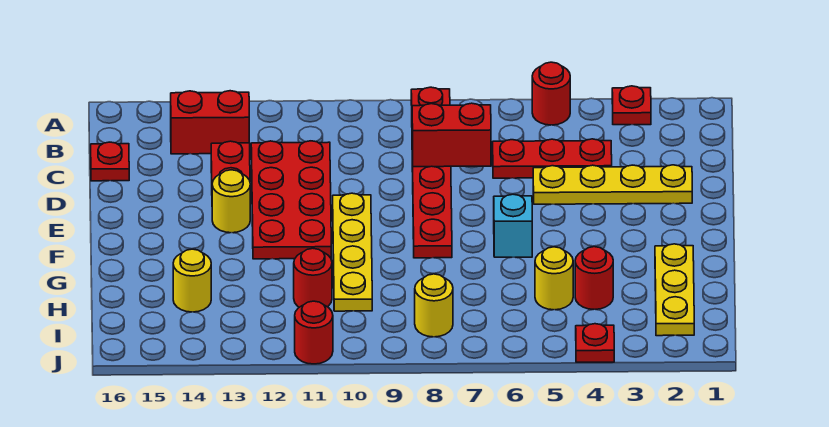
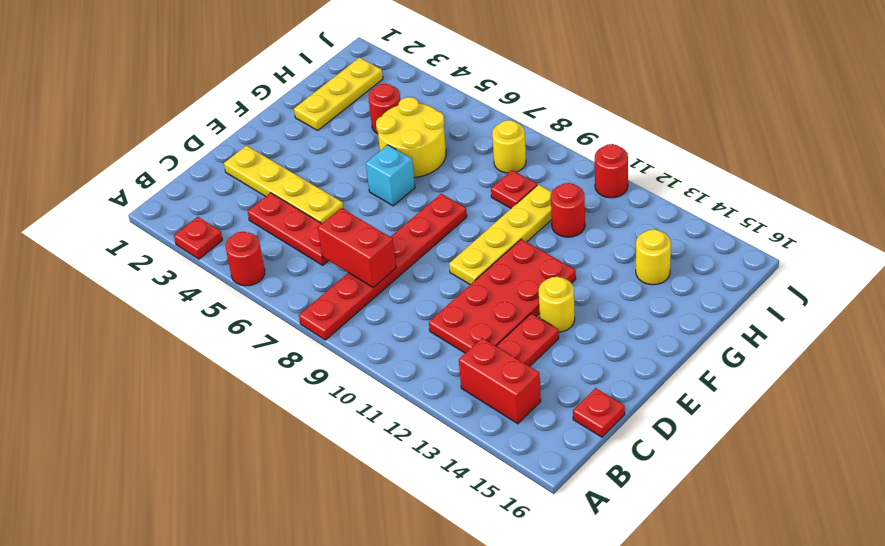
yellow 1x1 round brick [535,247,573,310] -> yellow 2x2 round brick [376,97,446,177]
red 1x1 plate [576,324,614,362] -> red 1x1 plate moved to [491,170,537,208]

